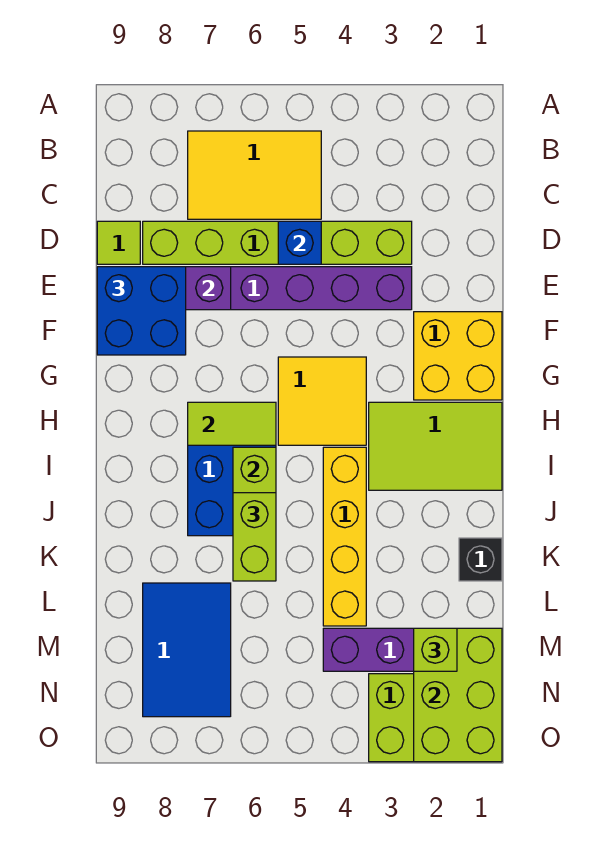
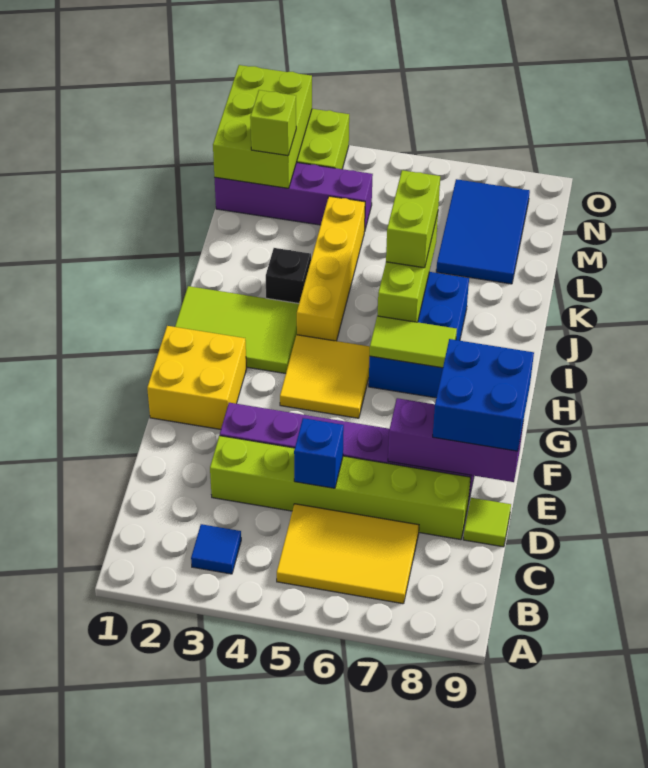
none -> blue 1x1 tile [191,524,241,574]
black 1x1 brick [459,538,502,581] -> black 1x1 brick moved to [266,248,311,303]

